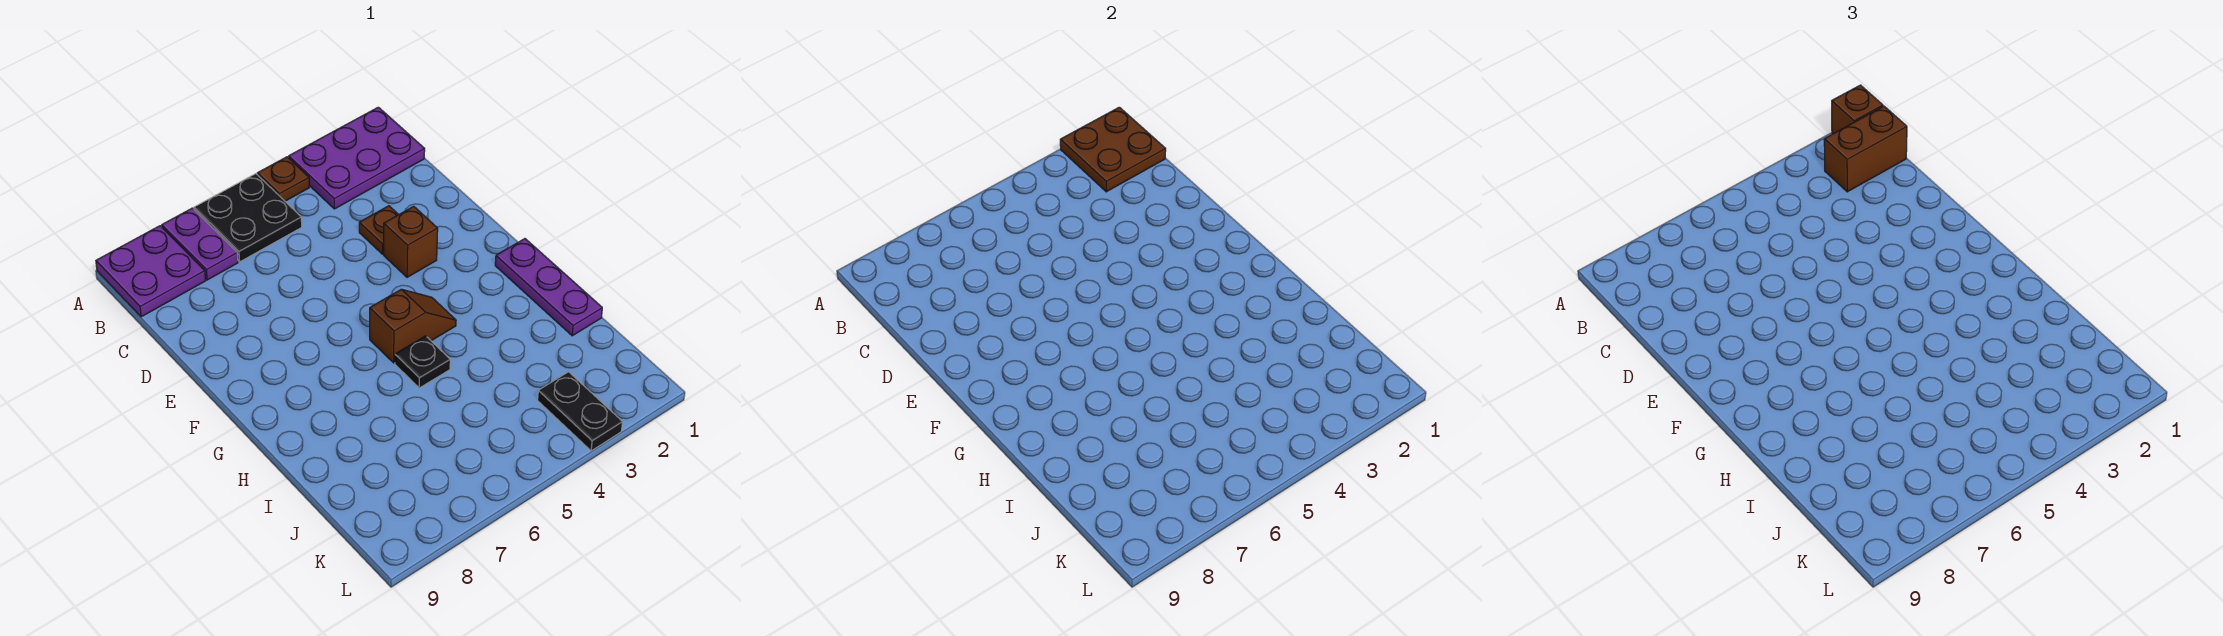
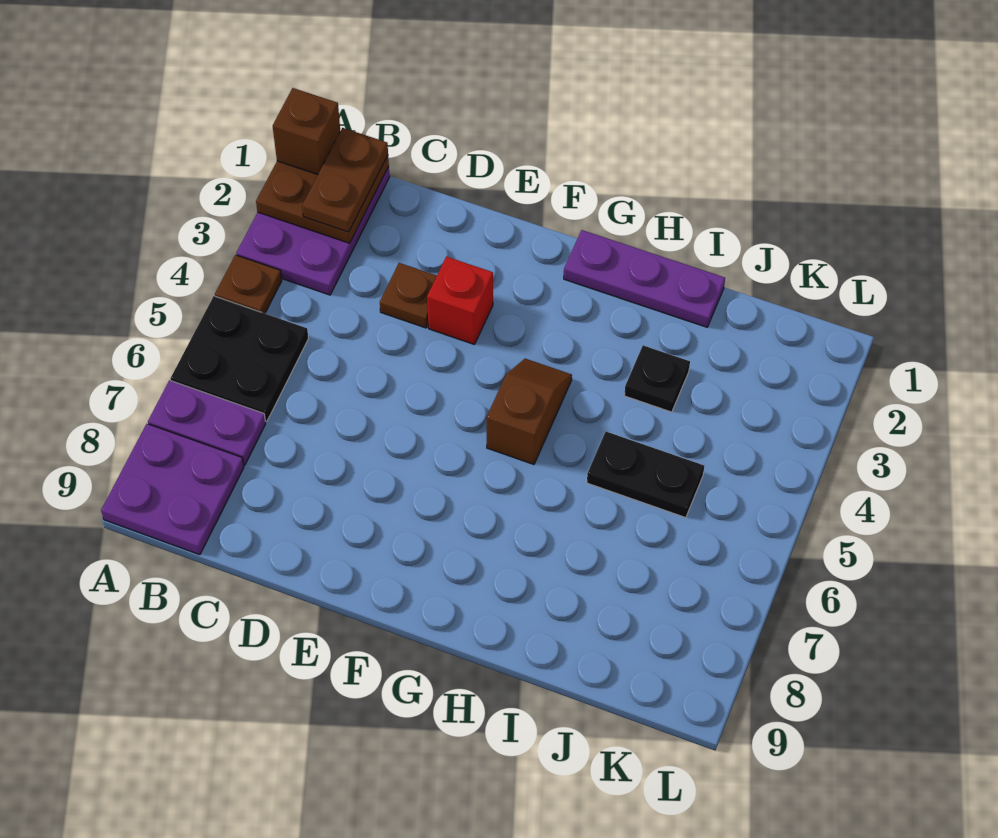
brown 1x2 brick [1824,106,1907,192] -> brown 1x2 plate [302,128,388,232]
brown 1x1 brick [384,206,438,277] -> red 1x1 brick [427,257,493,345]
black 1x1 plate [395,336,450,388] -> black 1x1 plate moved to [624,345,690,412]
black 1x2 plate [538,372,622,451] -> black 1x2 plate moved to [587,432,704,518]

